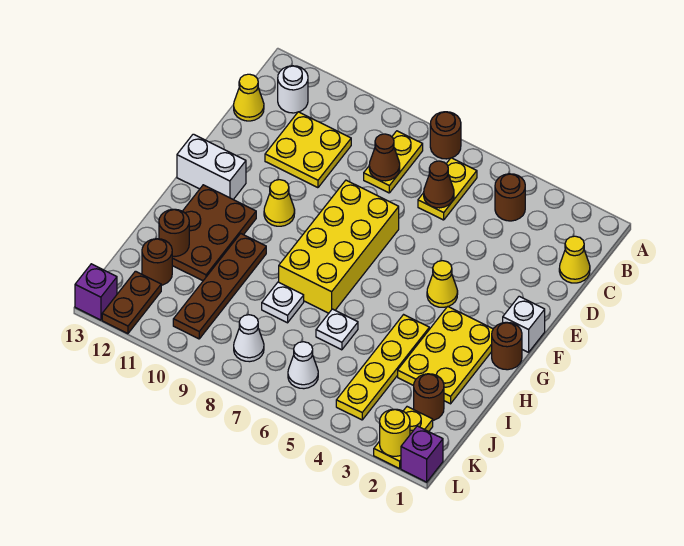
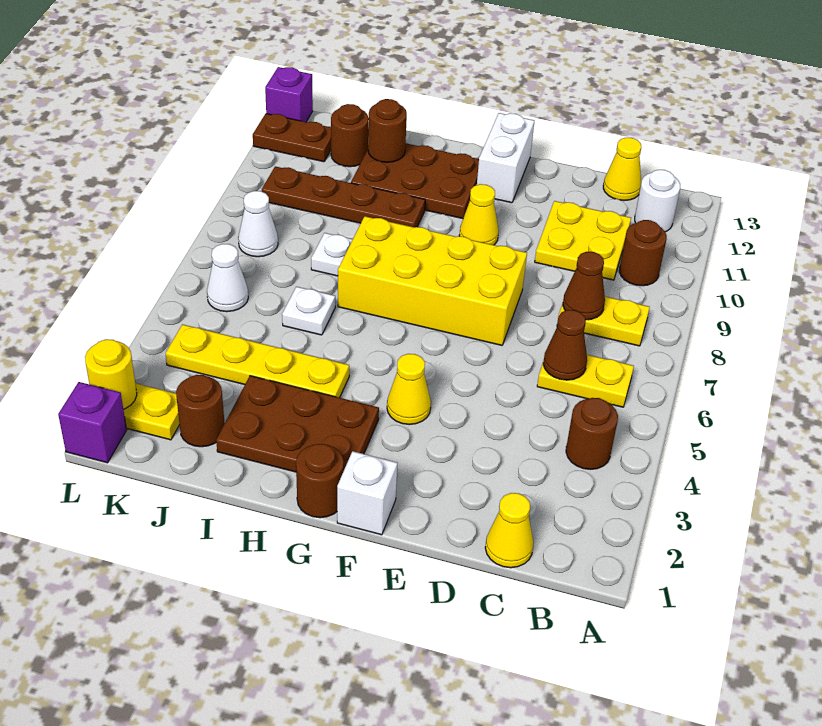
brown 1x1 round brick [430,112,461,159] -> brown 1x1 round brick moved to [619,220,667,286]
yellow 2x3 plate [398,306,493,404] -> brown 2x3 plate [216,376,379,472]

